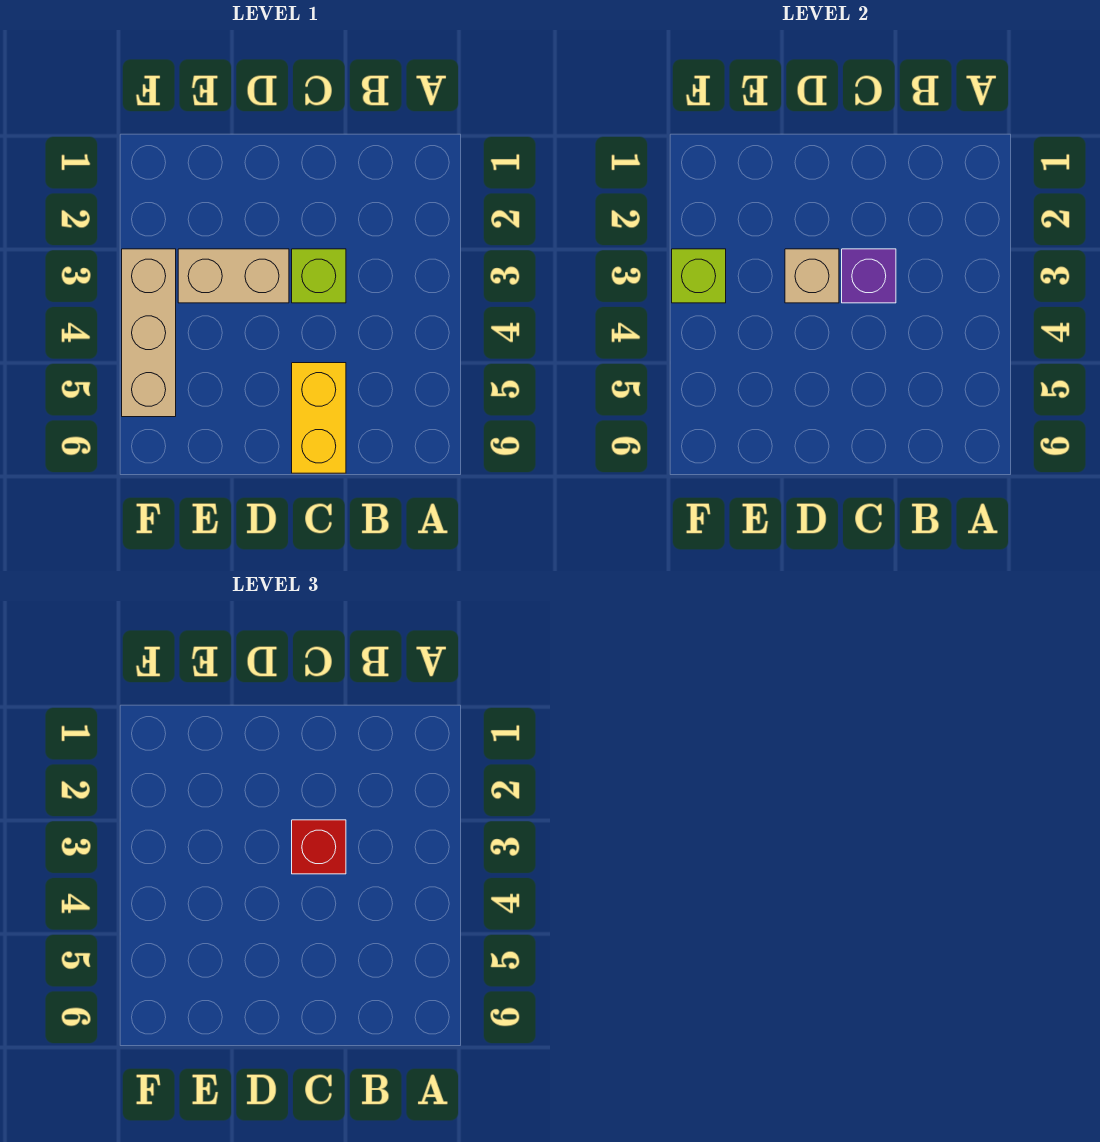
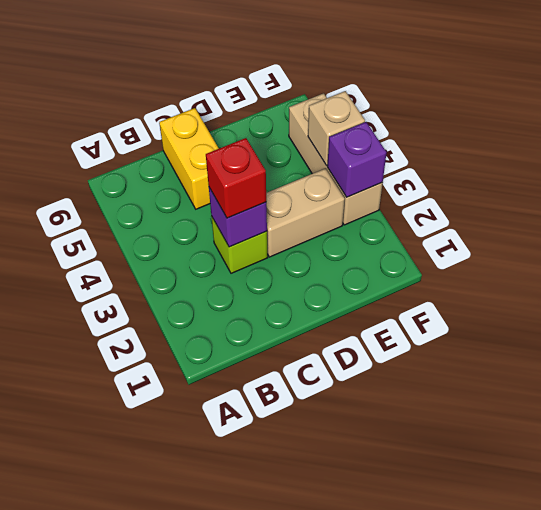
tan 1x1 brick [785,249,839,303] -> tan 1x1 brick moved to [308,91,365,166]
lime 1x1 brick [672,249,726,303] -> purple 1x1 brick [327,122,387,197]

